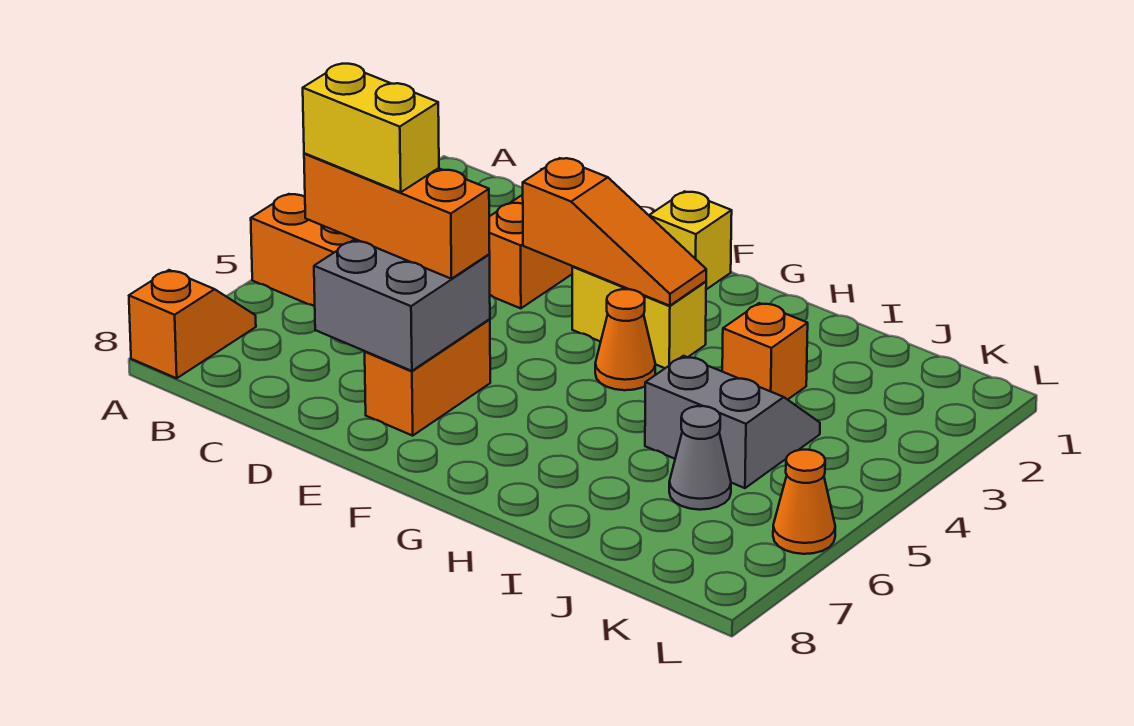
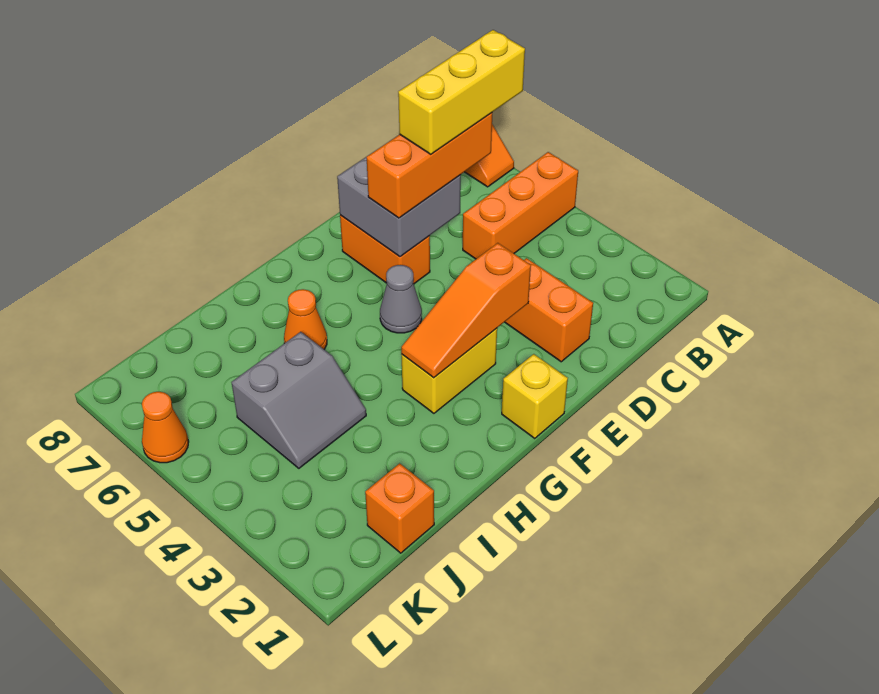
yellow 1x2 brick [303,64,439,192] -> yellow 1x3 brick [398,30,525,154]
orange 1x1 cone [595,289,655,390] -> orange 1x1 cone moved to [284,289,327,349]
orange 1x1 brick [722,303,808,400] -> orange 1x1 brick moved to [365,463,434,553]
grey 1x1 cone [669,406,731,510] -> grey 1x1 cone moved to [380,265,422,333]

